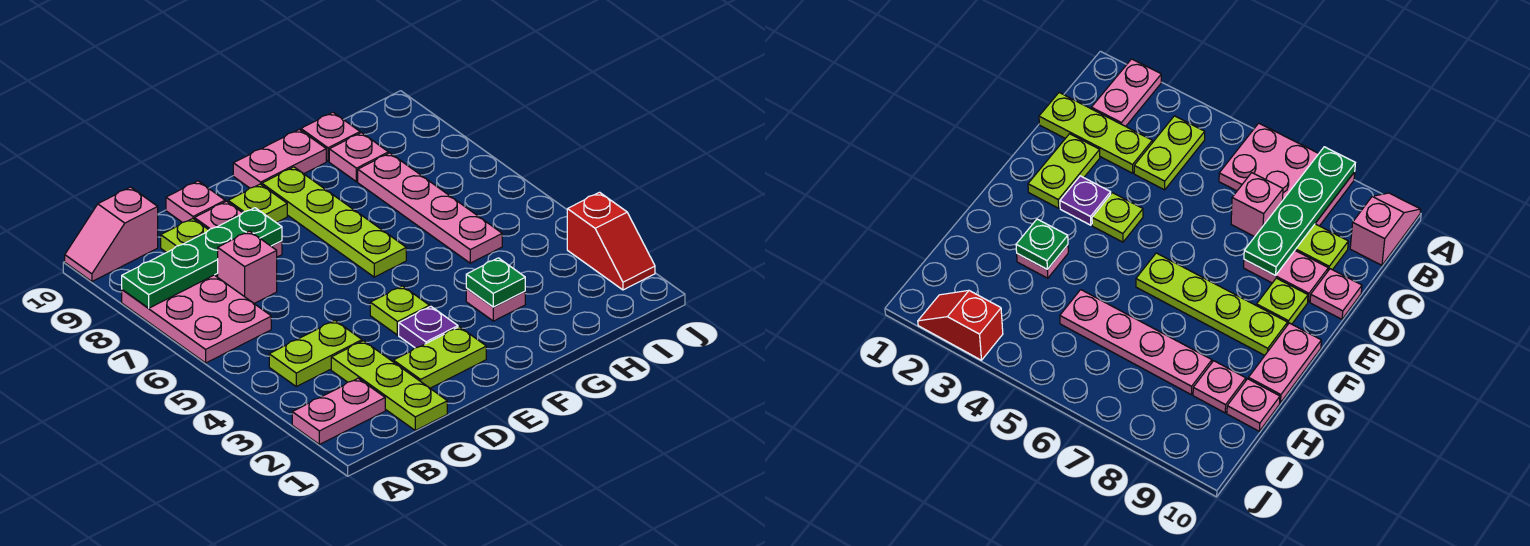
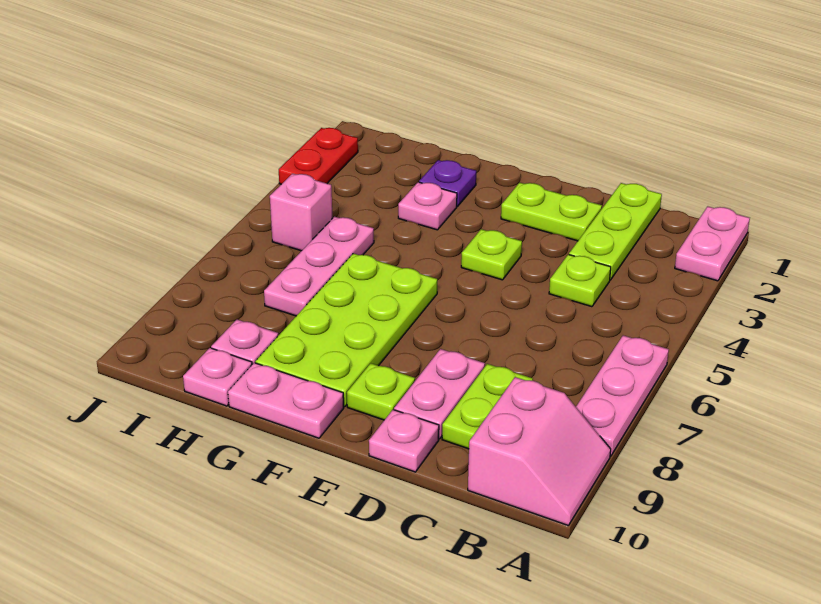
pink 1x2 plate [292,378,385,444] -> pink 1x2 plate turned to [675,206,750,281]
pink 2x3 plate [122,275,271,363] -> pink 1x3 plate [576,335,669,456]
green 1x4 plate [122,208,282,308] -> none
pink 1x2 slope [65,187,158,281] -> pink 2x2 slope [468,377,611,526]
lime 1x2 plate [269,320,362,387] -> lime 1x1 plate [549,254,611,307]
pink 1x1 brick [218,231,277,304] -> pink 1x1 brick moved to [270,174,332,251]
purple 1x1 plate [399,306,458,348] -> purple 1x1 plate moved to [419,160,476,206]
lime 1x4 plate [262,167,406,277] -> lime 2x4 plate [255,253,437,407]
green 1x1 plate [466,258,525,307] -> none
pink 1x4 plate [358,153,502,263] -> pink 1x3 plate [264,217,374,316]
red 1x2 slope [567,192,655,290] -> red 1x2 plate [279,128,358,184]

